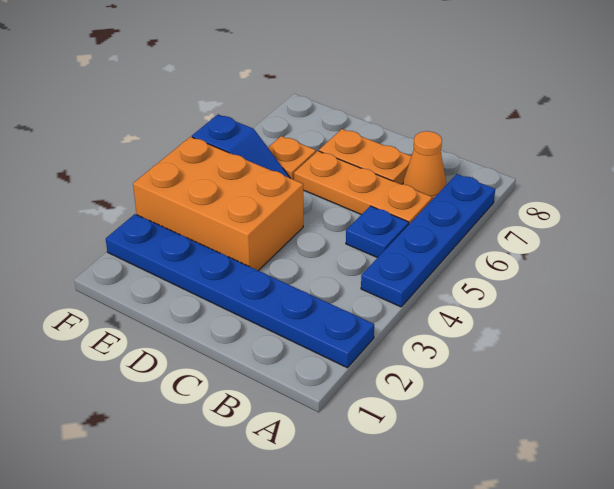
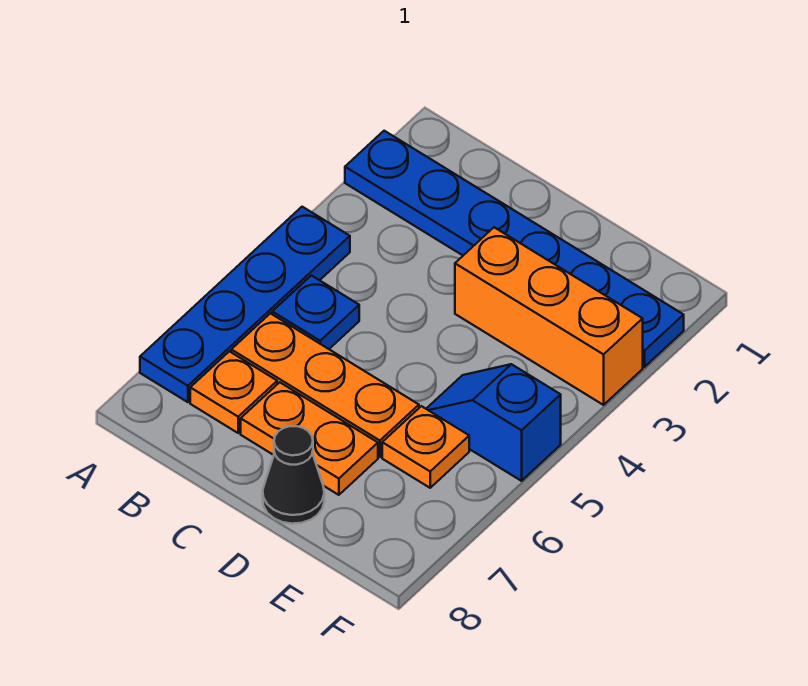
orange 1x1 cone [403,131,446,200] -> orange 1x1 plate [190,351,277,433]
orange 2x3 brick [133,137,303,271] -> orange 1x3 brick [455,227,643,405]
none -> black 1x1 cone [263,426,324,524]

